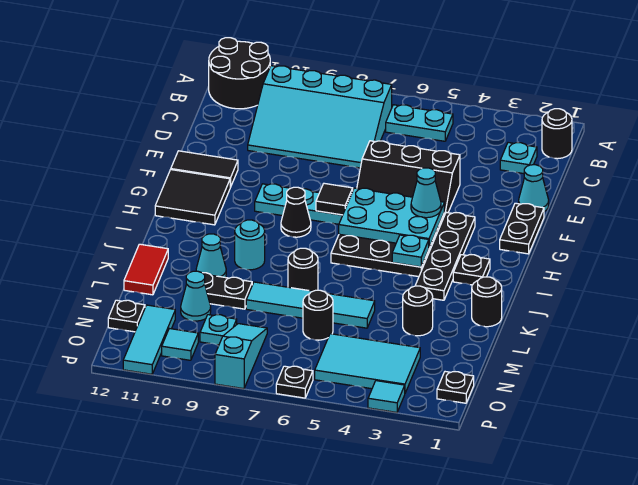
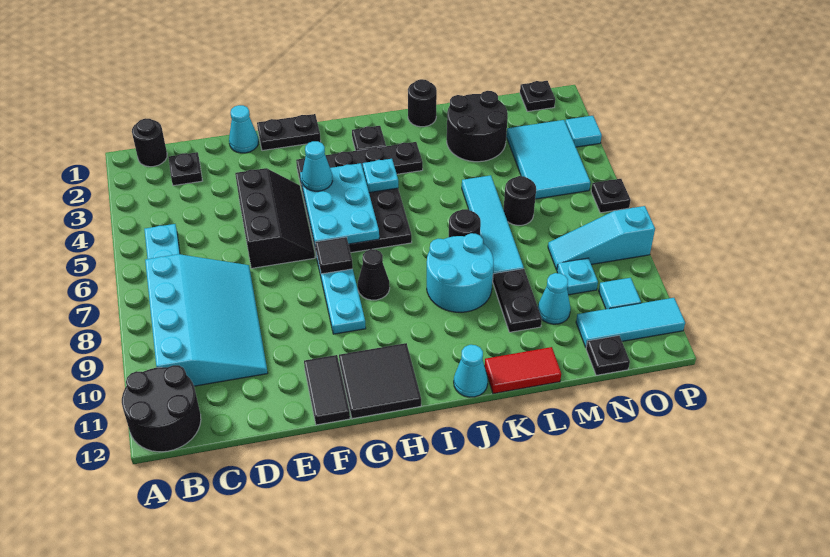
cyan 1x1 plate [500,143,537,174] -> black 1x1 plate [169,152,202,186]
cyan 1x1 round brick [235,220,265,270] -> cyan 2x2 round brick [427,233,494,312]
cyan 1x1 cone [196,234,226,277] -> cyan 1x1 cone moved to [454,345,488,397]
black 1x1 round brick [403,286,433,336] -> black 2x2 round brick [447,91,508,162]

